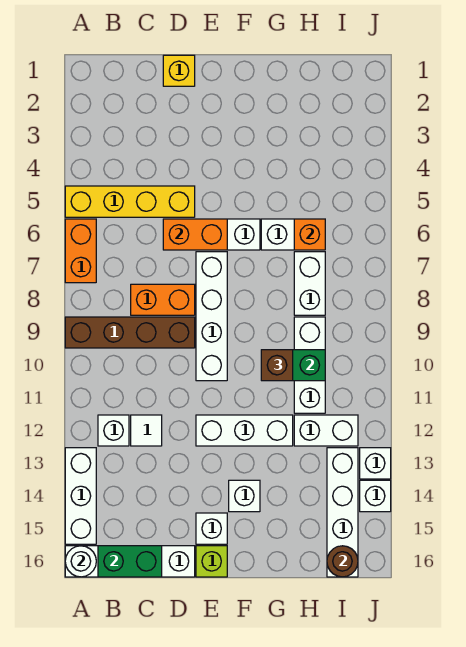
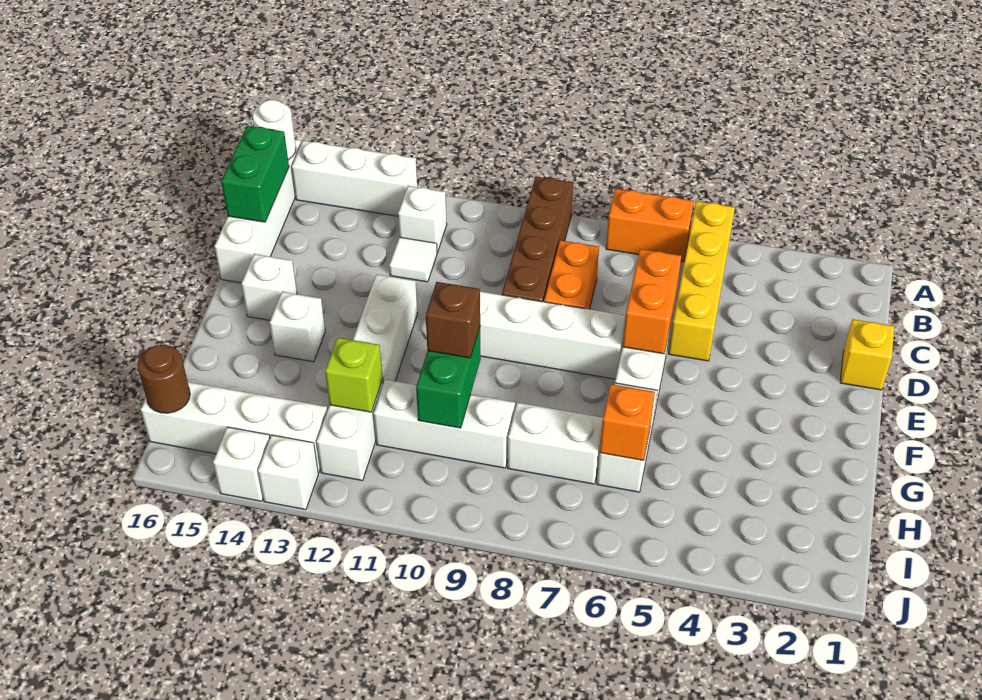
lime 1x1 brick [196,546,227,577] -> lime 1x1 brick moved to [325,338,383,412]

